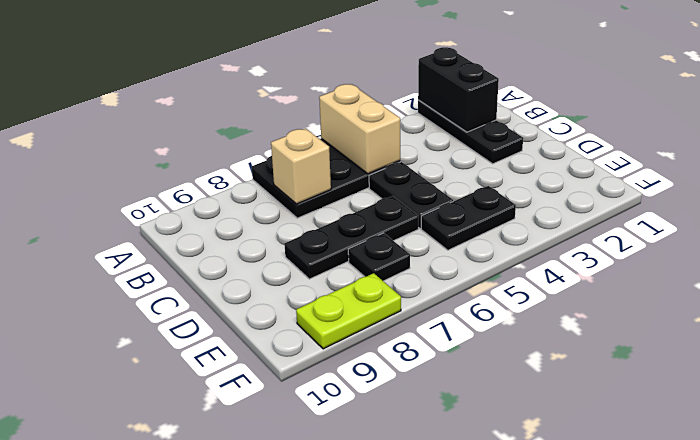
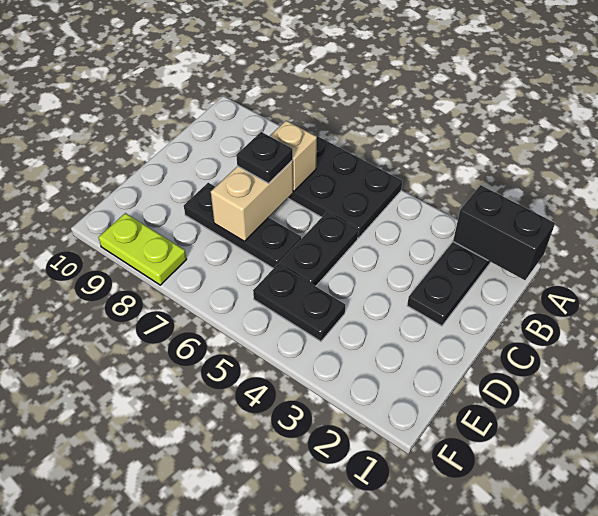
black 1x2 brick [418,47,499,132] -> black 1x2 brick turned to [453,185,555,280]
tan 1x2 brick [319,84,400,174] -> tan 1x2 brick moved to [211,160,293,241]
black 1x1 plate [348,233,410,281] -> black 1x1 plate moved to [236,132,293,183]

